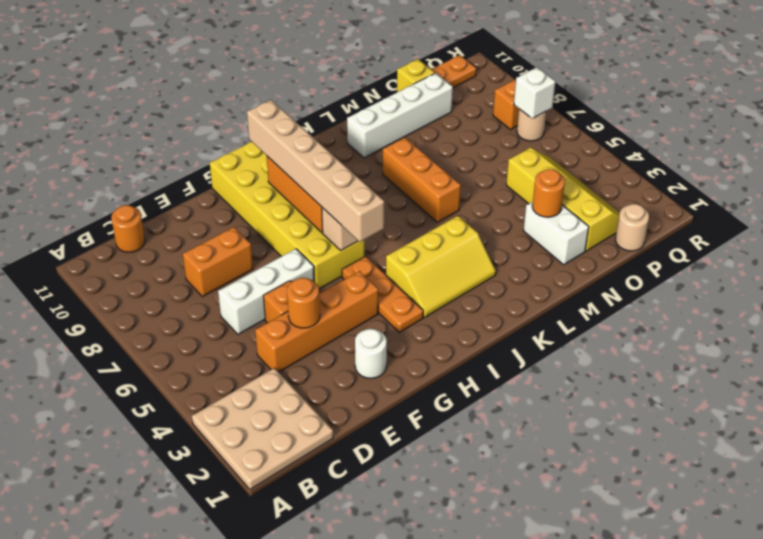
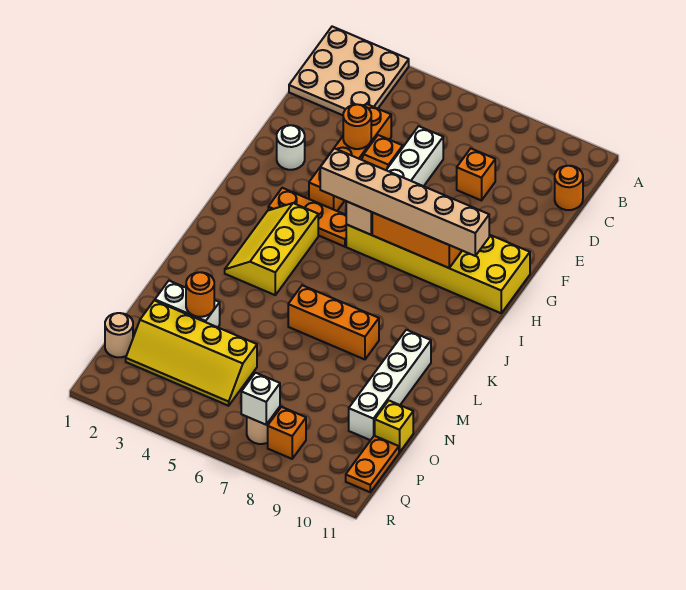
orange 1x2 brick [183,227,253,297] -> orange 1x1 brick [457,149,495,201]

